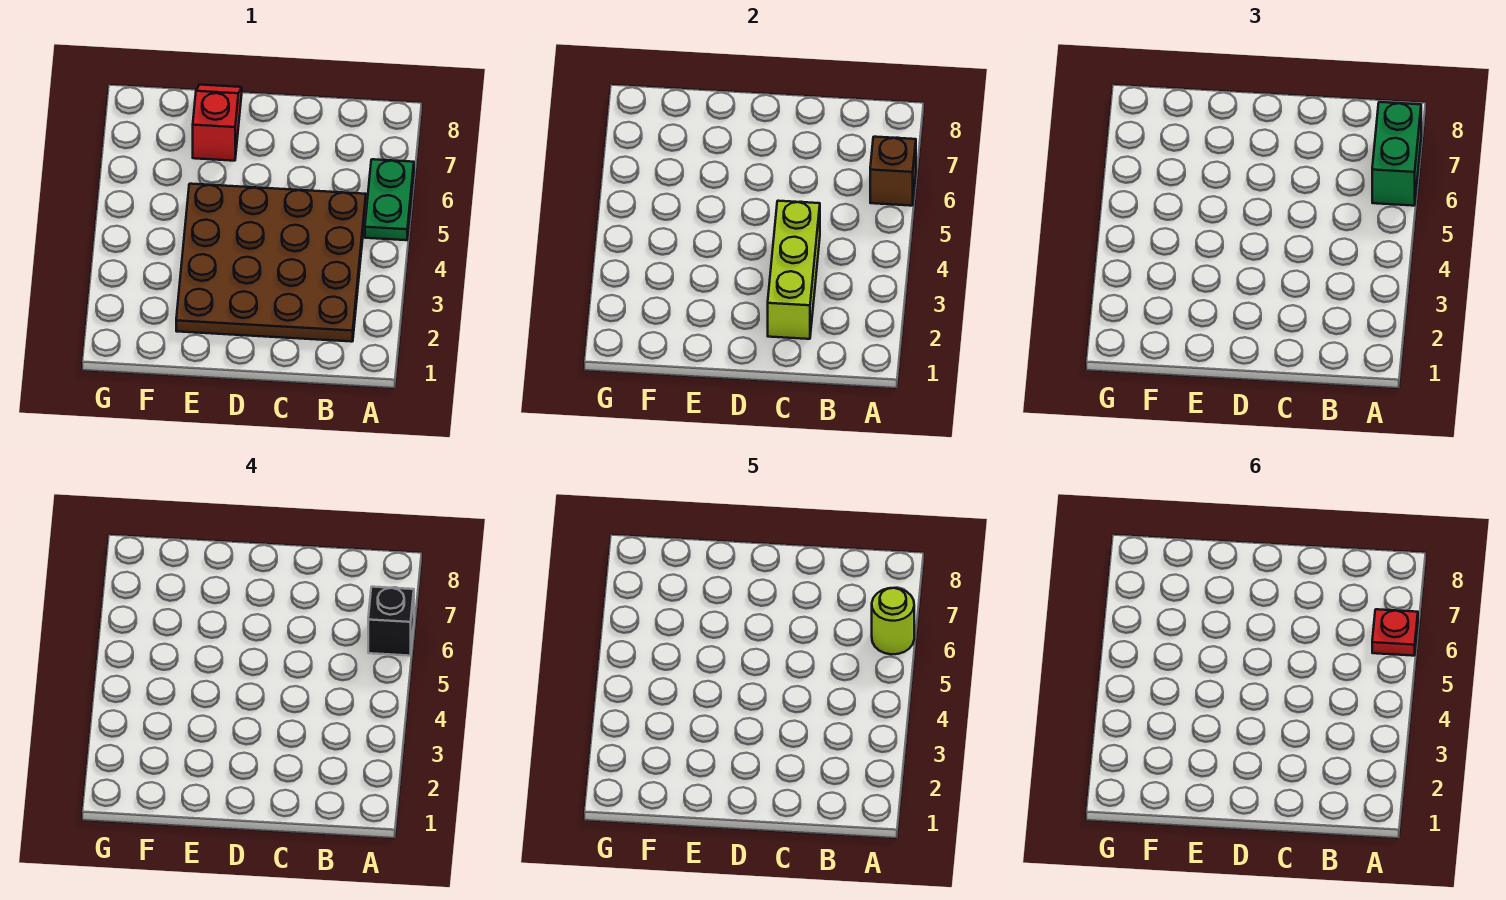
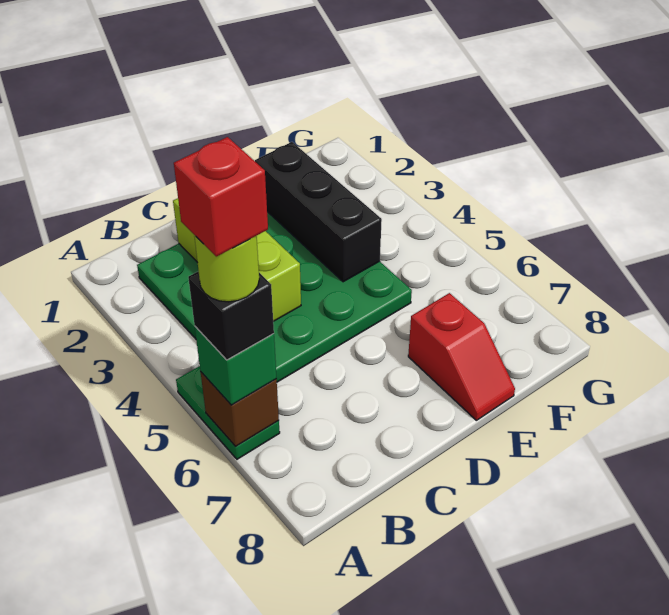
green 1x2 brick [1372,102,1421,206] -> green 1x1 brick [195,327,277,405]
red 1x1 plate [1372,609,1418,656] -> red 1x1 brick [174,137,268,257]
brown 4x4 plate [176,184,366,342] -> green 4x4 plate [137,212,412,382]
none -> black 1x3 brick [255,142,382,282]

